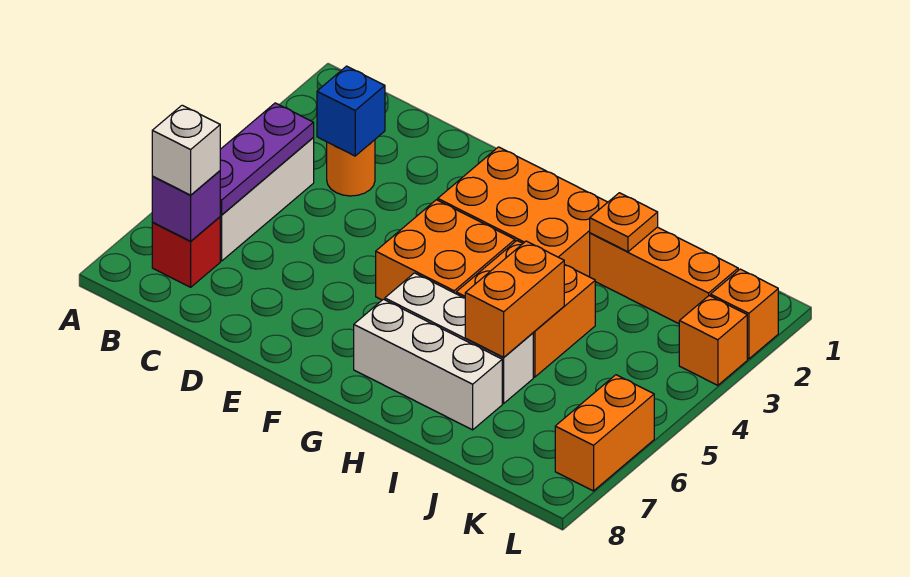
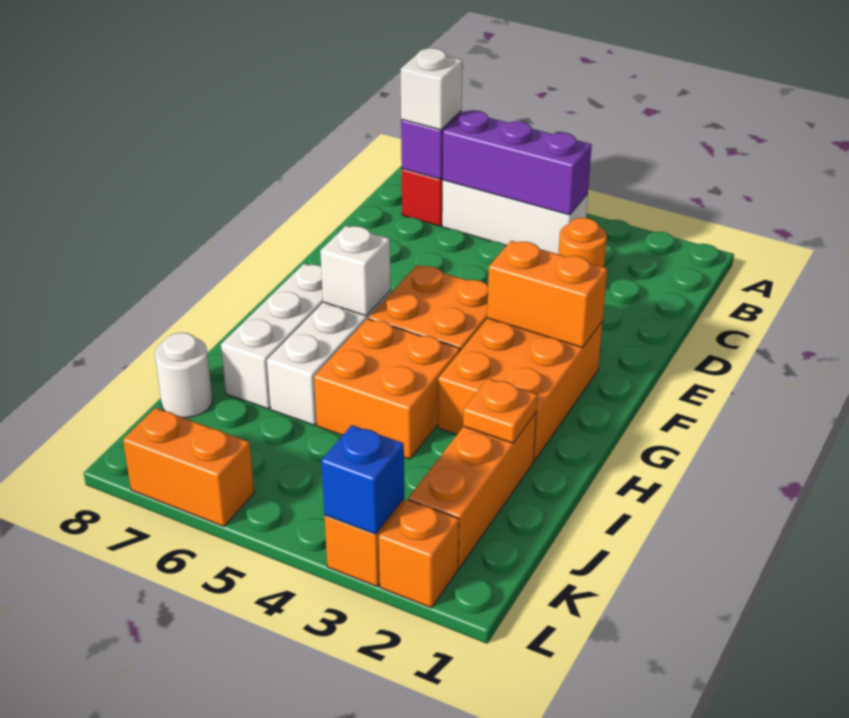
purple 1x3 plate [220,103,314,215] -> purple 1x3 brick [443,110,592,215]
blue 1x1 brick [317,66,385,156] -> blue 1x1 brick moved to [321,425,404,534]
none -> white 1x1 brick [320,226,391,316]
orange 1x2 brick [465,241,564,357] -> orange 1x2 brick moved to [487,241,607,348]
none -> white 1x1 round brick [155,333,212,418]

